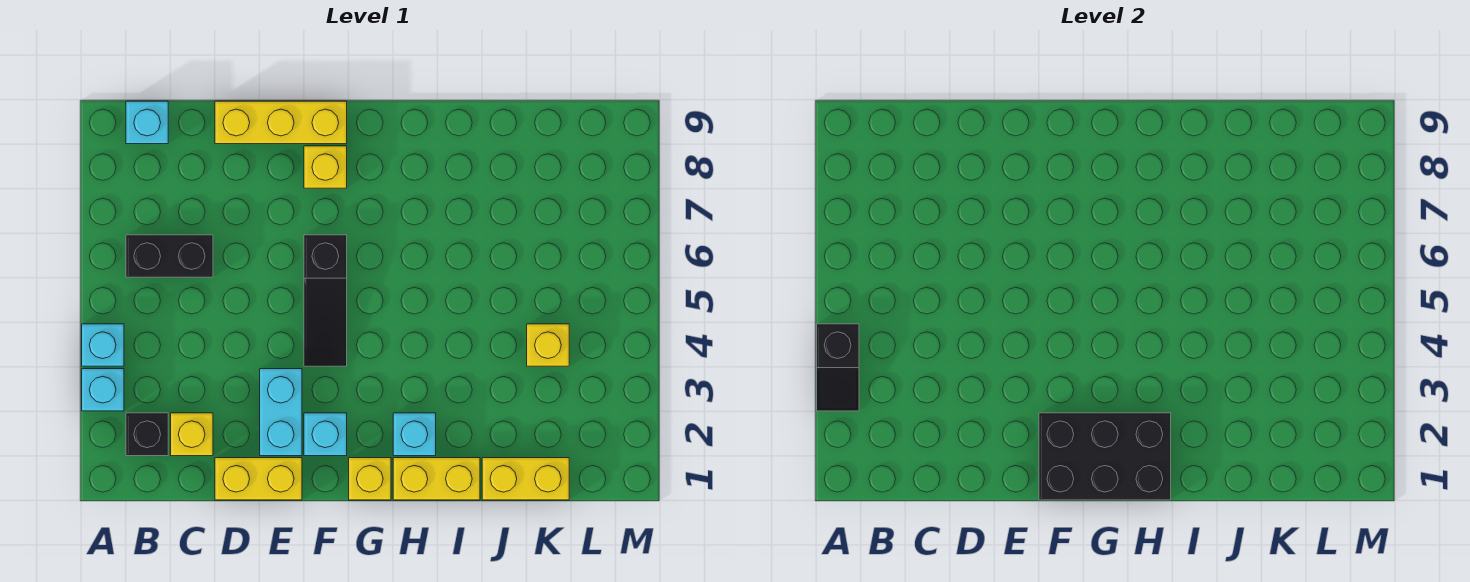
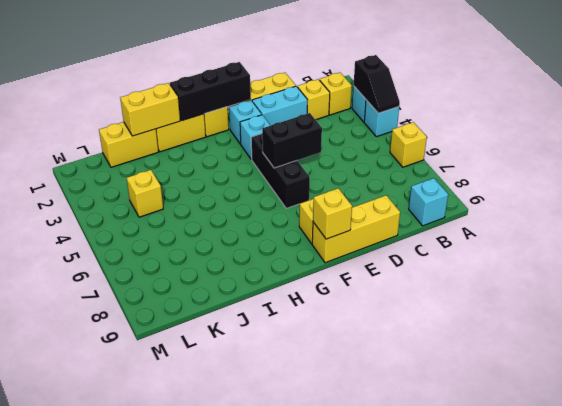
black 1x2 slope [817,324,859,411] -> black 1x2 slope turned to [354,55,400,113]
none -> yellow 1x1 brick [390,122,427,167]
black 1x1 brick [126,413,168,456] -> yellow 1x1 brick [320,73,352,115]
black 1x2 brick [126,235,213,277] -> black 1x2 brick moved to [262,113,322,168]
cyan 1x2 brick [260,369,302,456] -> cyan 1x2 brick turned to [252,86,307,125]
black 2x3 brick [1039,413,1171,500] -> black 1x3 brick [170,62,251,121]
black 1x3 slope [304,235,347,366] -> black 1x3 brick [251,134,310,208]
none -> yellow 1x1 brick [313,188,352,239]
cyan 1x1 brick [393,413,436,456] -> cyan 1x1 brick moved to [240,115,270,159]
none -> yellow 1x2 brick [120,83,180,136]

